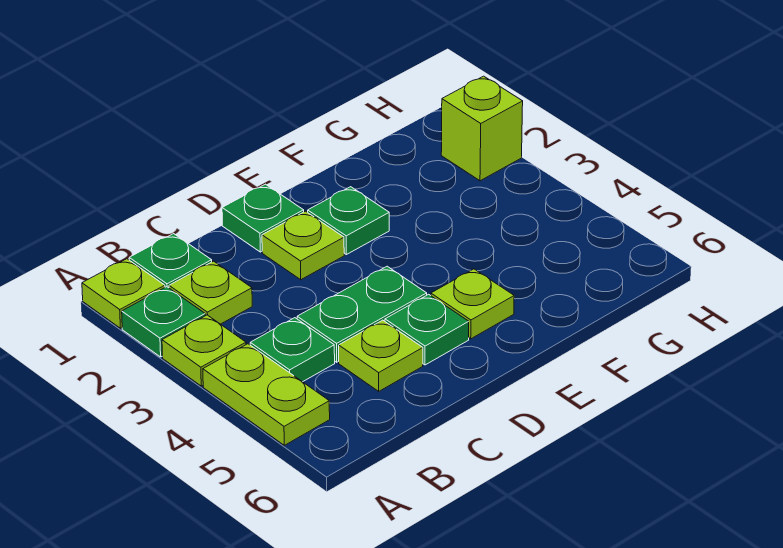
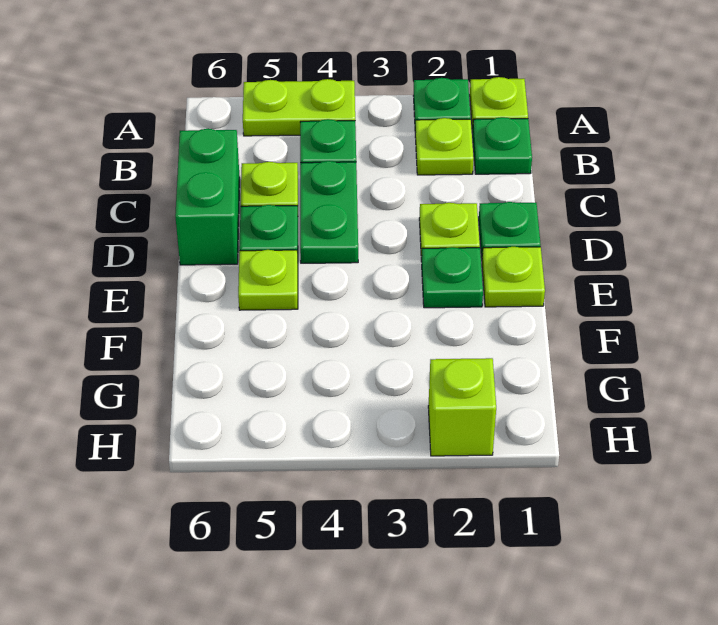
lime 1x1 plate [162,315,246,386] -> lime 1x1 plate moved to [482,247,545,307]
none -> green 1x2 brick [175,129,240,265]

